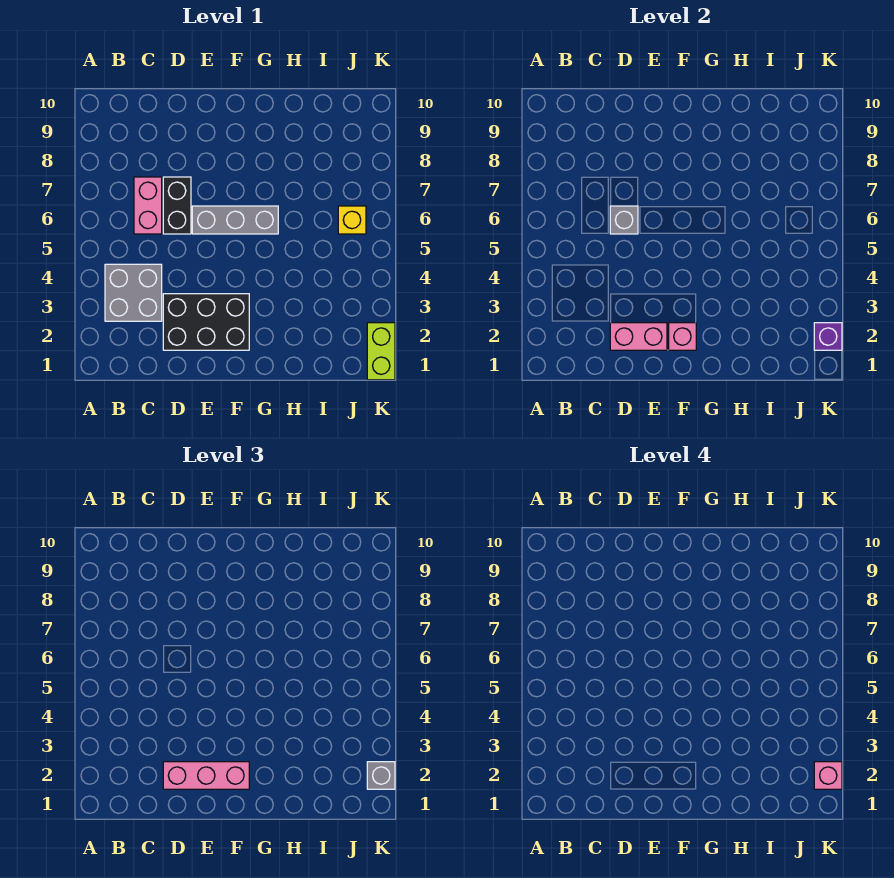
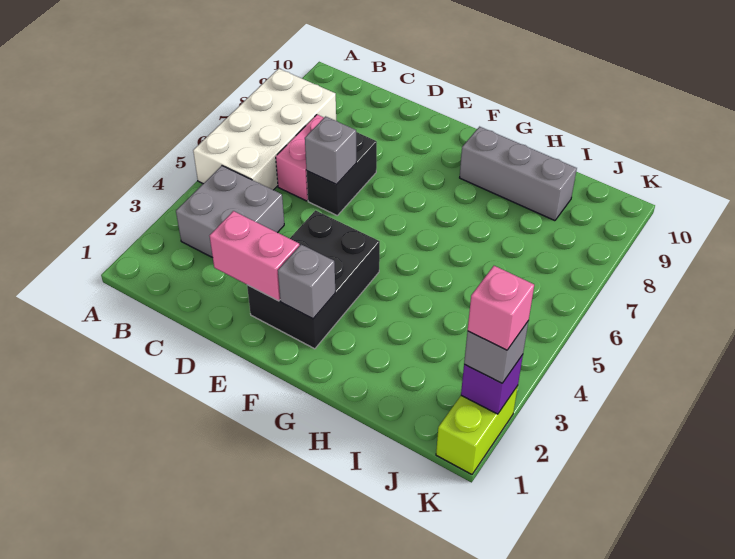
none -> white 2x4 brick [193,69,336,190]
black 2x3 brick [163,294,249,350] -> black 2x3 brick turned to [247,210,380,349]
pink 1x3 brick [163,762,249,789] -> none
grey 1x3 brick [192,206,278,234] -> grey 1x3 brick moved to [460,127,577,221]
pink 1x1 brick [669,323,696,350] -> grey 1x1 brick [278,245,335,319]
yellow 1x1 brick [338,206,366,234] -> none

